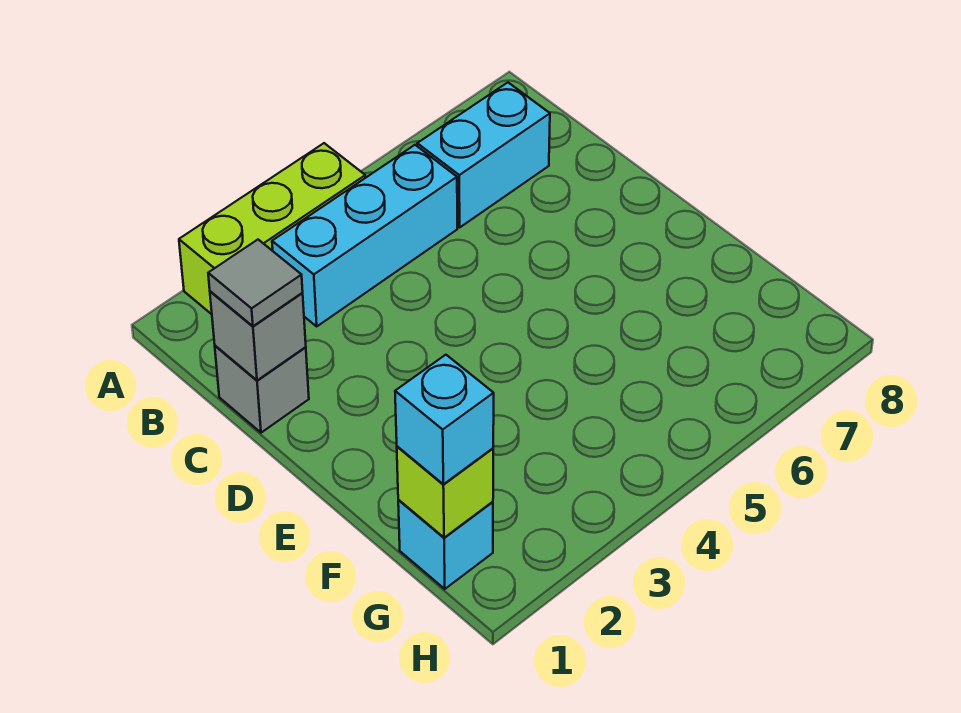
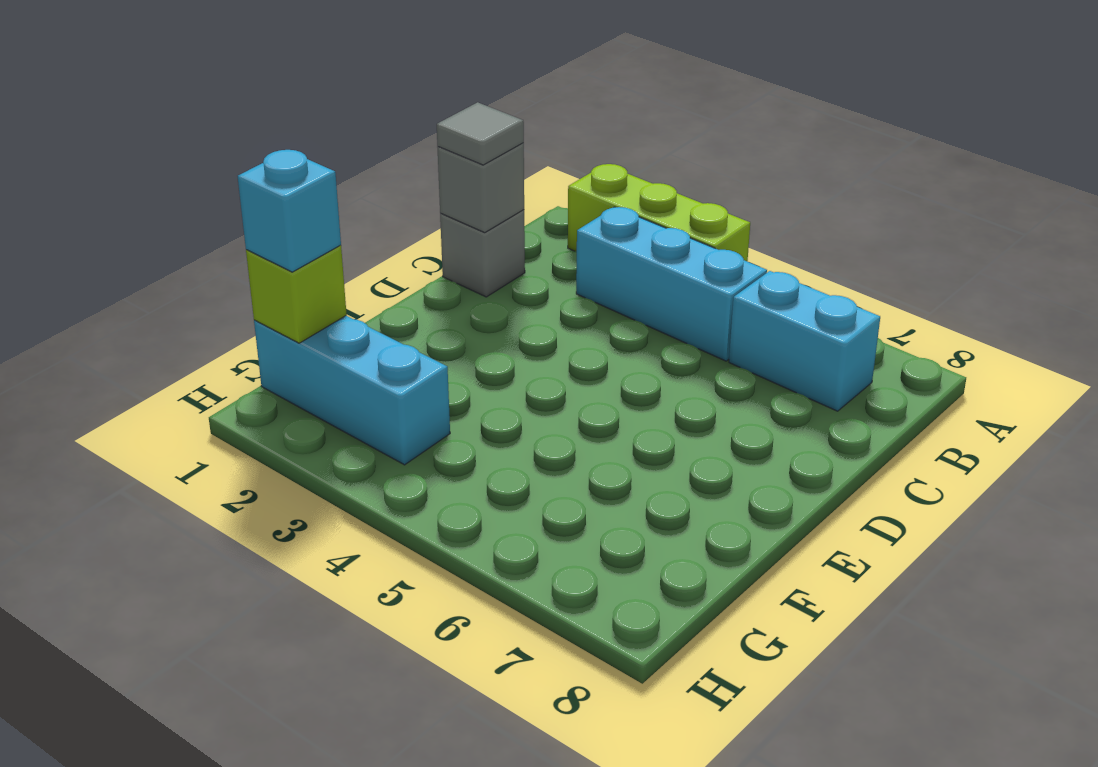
cyan 1x1 brick [398,500,493,589] -> cyan 1x3 brick [254,316,450,465]

